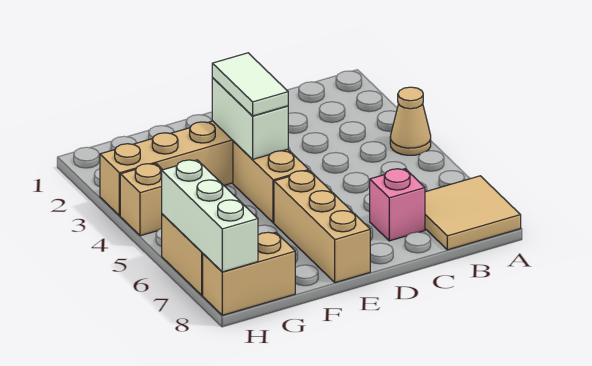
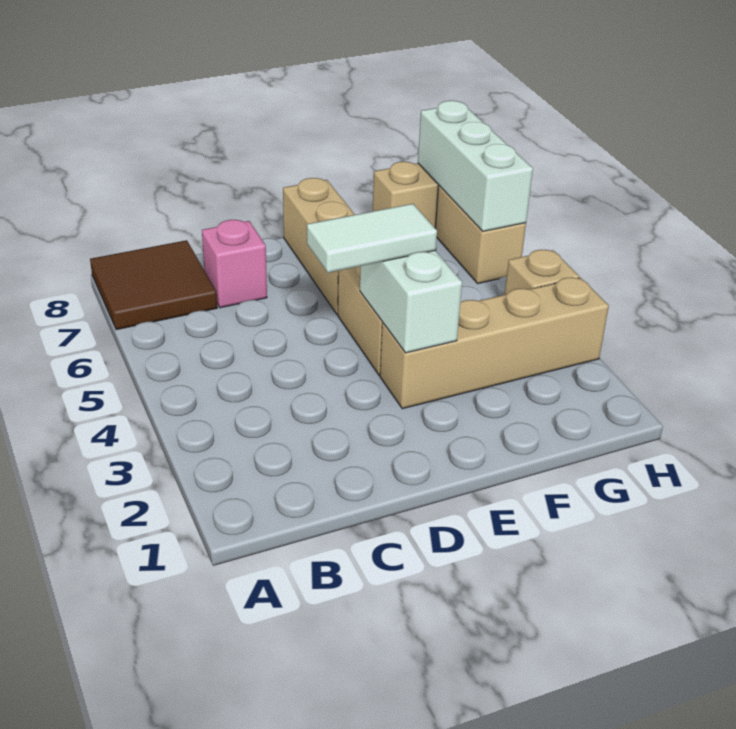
tan 1x1 cone [390,87,431,155] -> none
tan 2x2 tile [425,176,521,250] -> brown 2x2 tile [90,240,217,330]
white 1x2 tile [212,53,288,116] -> white 1x2 tile turned to [307,204,437,273]

